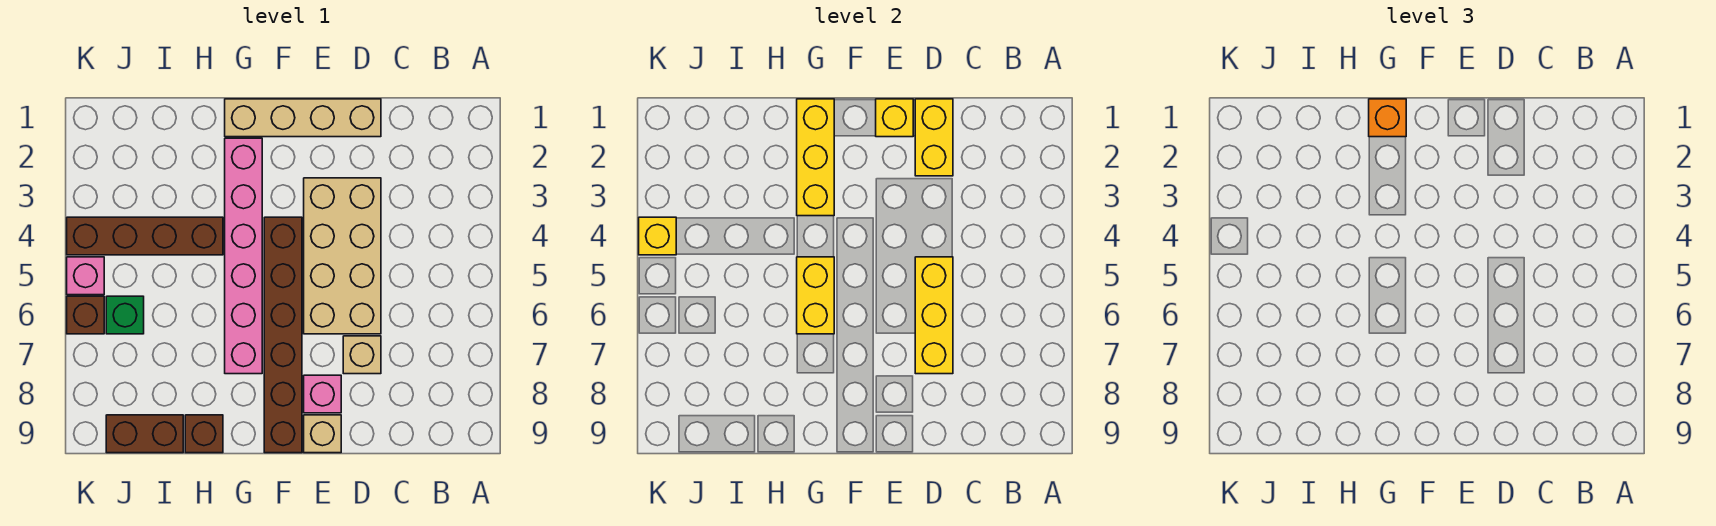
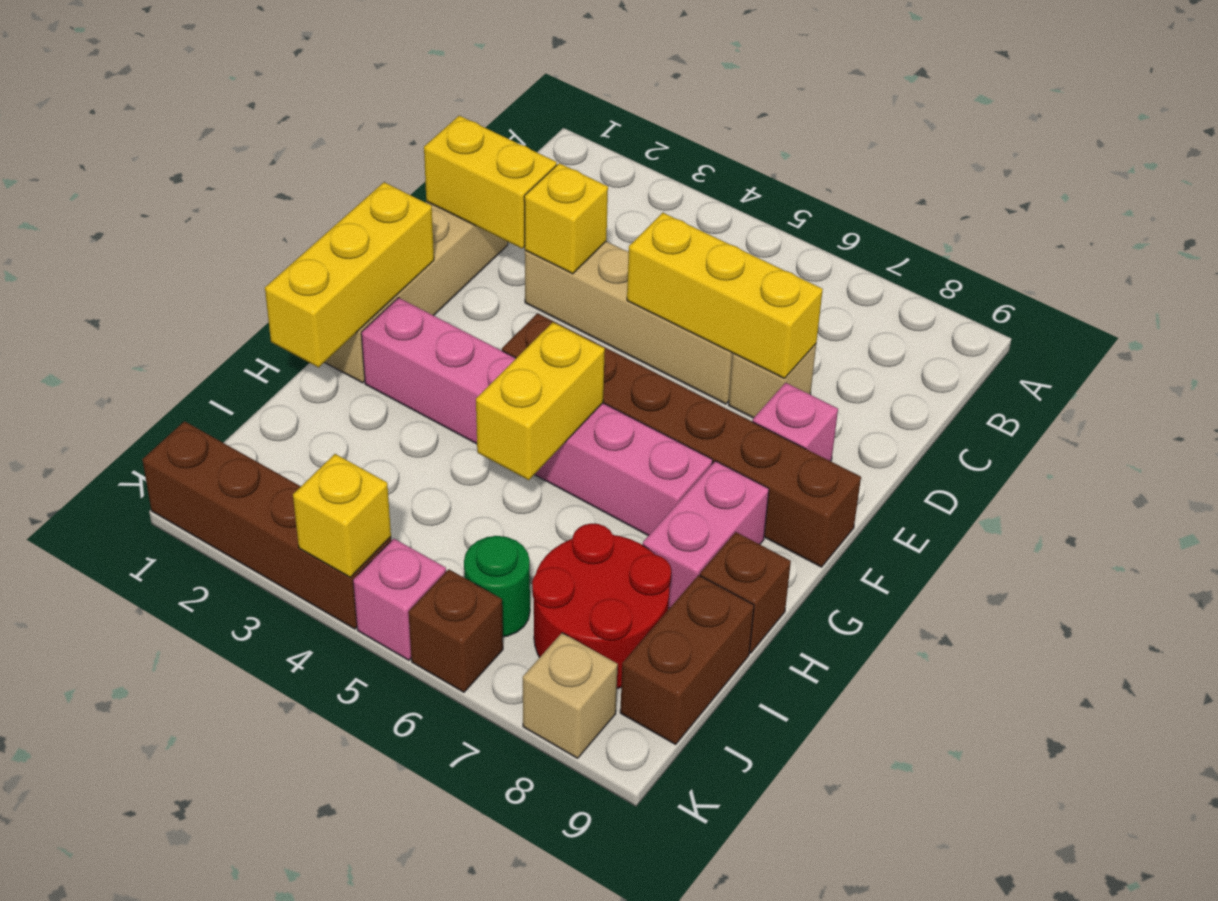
tan 2x4 brick [304,178,381,334] -> tan 1x4 brick [525,241,733,404]
yellow 1x1 brick [876,99,913,137] -> yellow 1x1 brick moved to [524,163,608,274]
tan 1x1 brick [304,415,341,453] -> tan 1x1 brick moved to [523,633,618,758]
yellow 1x3 brick [797,99,834,216] -> yellow 1x3 brick turned to [265,182,434,368]
orange 1x1 brick [1369,99,1406,137] -> none
yellow 1x2 brick [797,257,834,334] -> yellow 1x2 brick turned to [476,322,605,480]
none -> pink 1x2 brick [643,461,769,608]
brown 1x4 brick [67,217,223,255] -> brown 1x4 brick turned to [142,421,391,629]
none -> red 2x2 round brick [532,523,671,688]
green 1x1 brick [106,296,144,334] -> green 1x1 round brick [464,536,530,637]

